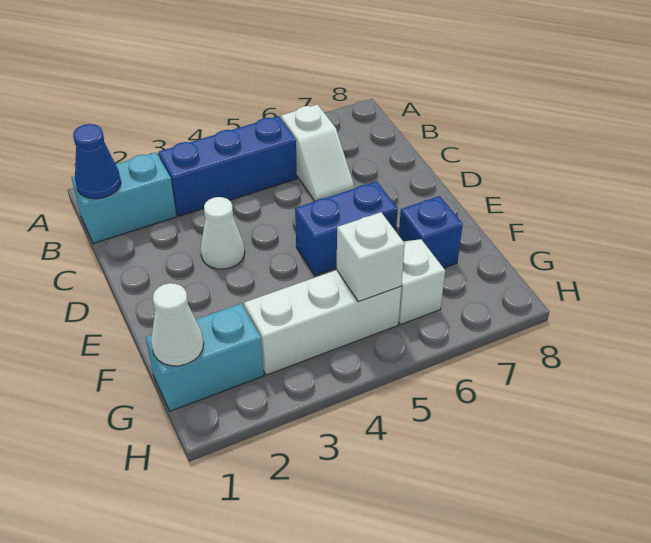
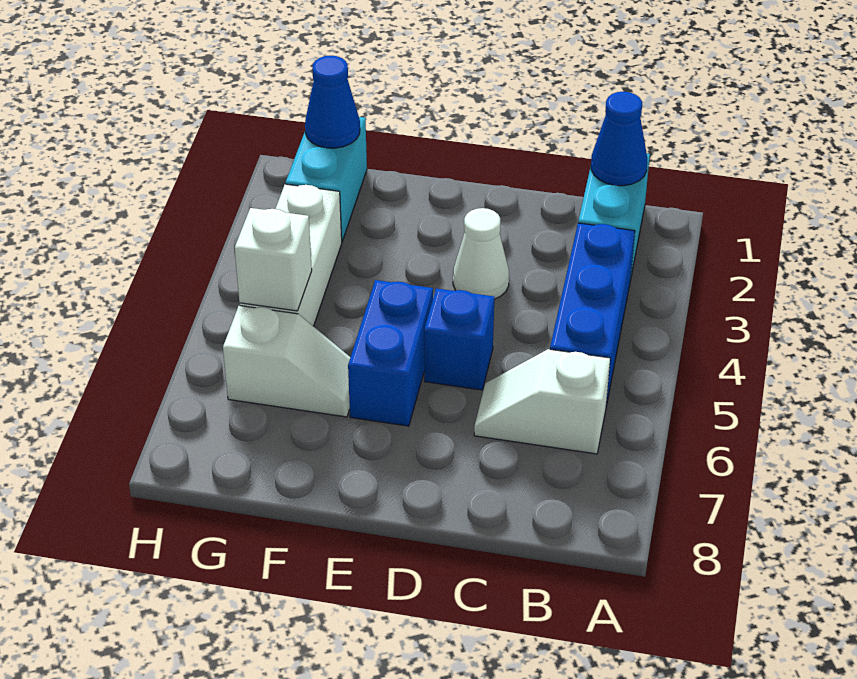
blue 1x1 brick [399,196,463,268] -> blue 1x1 brick moved to [424,288,494,390]
white 1x1 cone [151,283,204,366] -> blue 1x1 cone [305,56,360,148]

